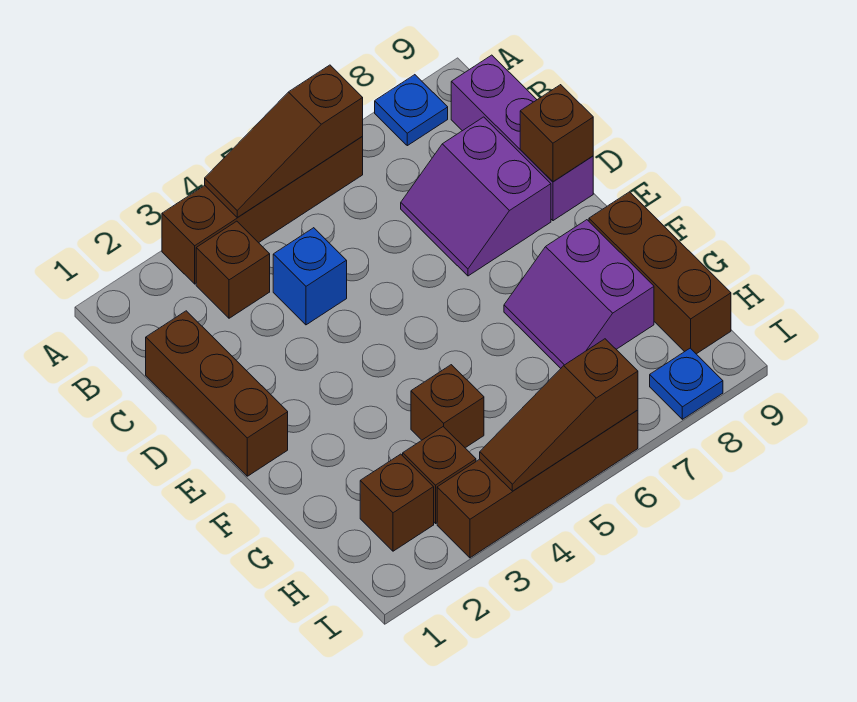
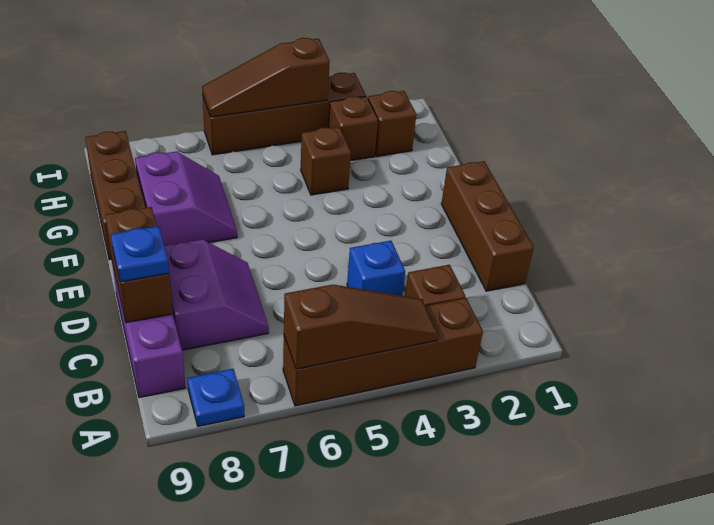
brown 1x1 brick [520,85,593,182] -> brown 1x2 brick [105,207,173,323]
brown 1x3 slope [480,339,638,491] -> brown 1x3 slope turned to [202,38,330,117]
blue 1x1 plate [650,348,723,419] -> blue 1x1 plate moved to [111,226,169,282]

